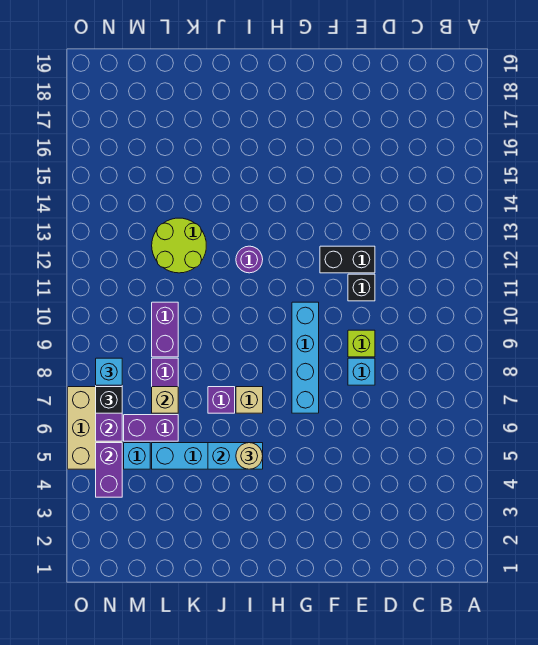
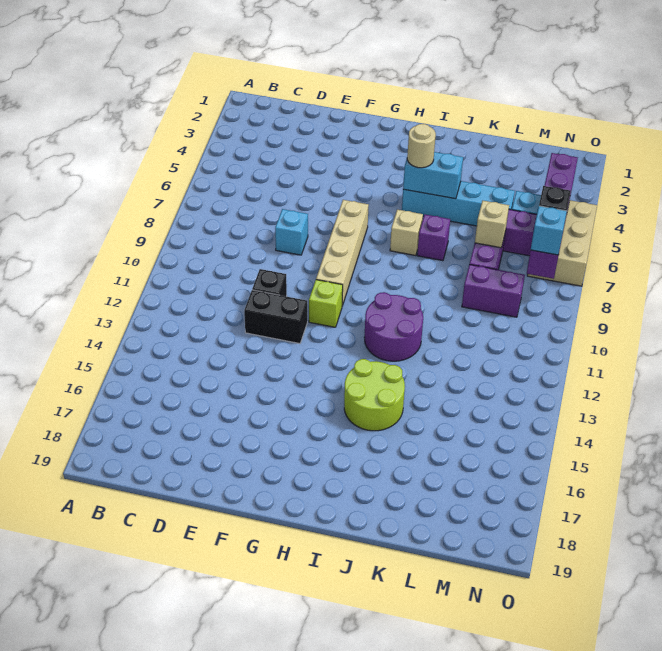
lime 1x1 brick [348,330,375,357] -> lime 1x1 brick moved to [309,280,343,327]
cyan 1x4 brick [292,302,319,413] -> tan 1x4 brick [316,200,369,306]
purple 1x1 round brick [236,246,263,273] -> purple 2x2 round brick [364,292,423,361]
lime 2x2 round brick [152,218,206,273] -> lime 2x2 round brick moved to [344,359,405,431]
purple 1x2 brick [152,302,178,357] -> purple 1x2 brick turned to [462,265,525,317]

